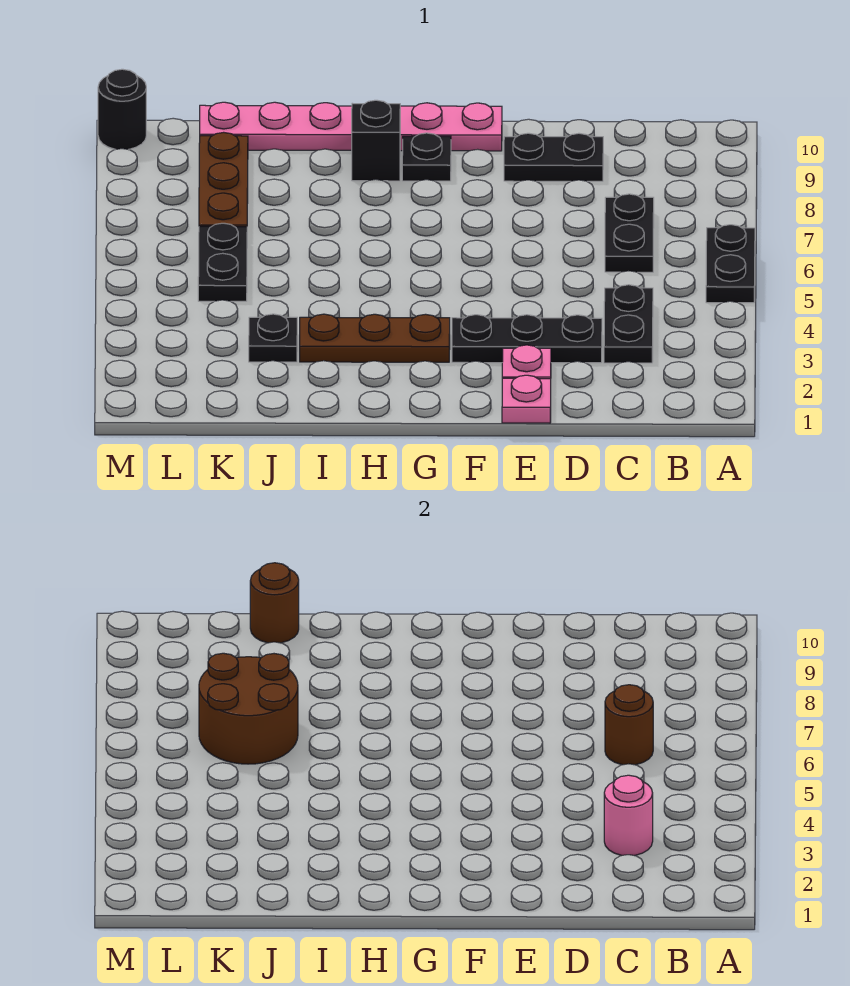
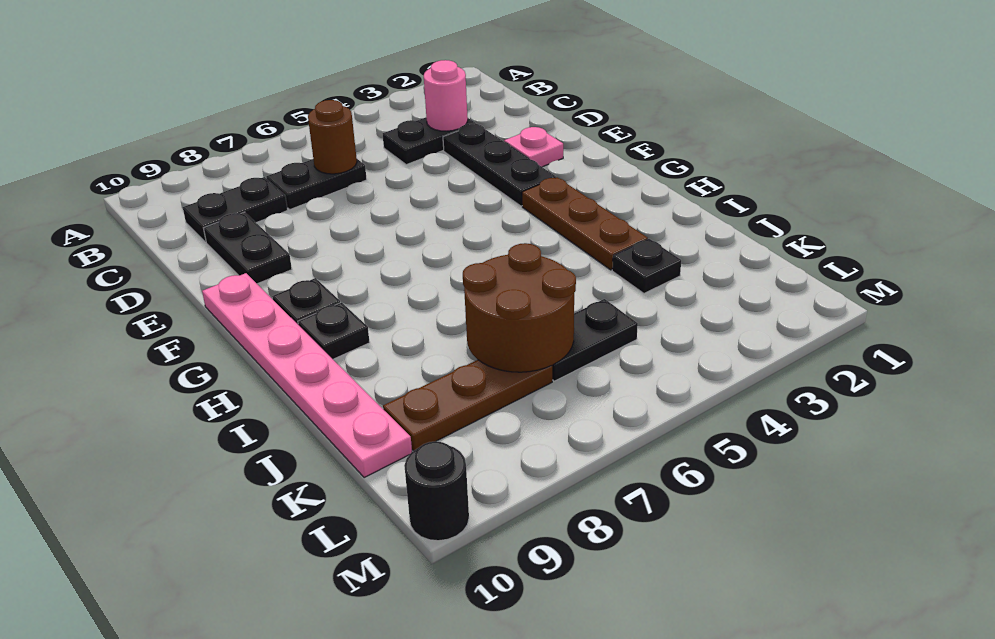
black 1x2 plate [706,225,755,303] -> black 1x2 plate moved to [183,177,288,242]
pink 1x1 plate [502,375,551,423] -> none
black 1x1 brick [352,100,400,181] -> black 1x1 plate [298,302,370,359]
brown 1x1 round brick [250,563,299,643] -> none

